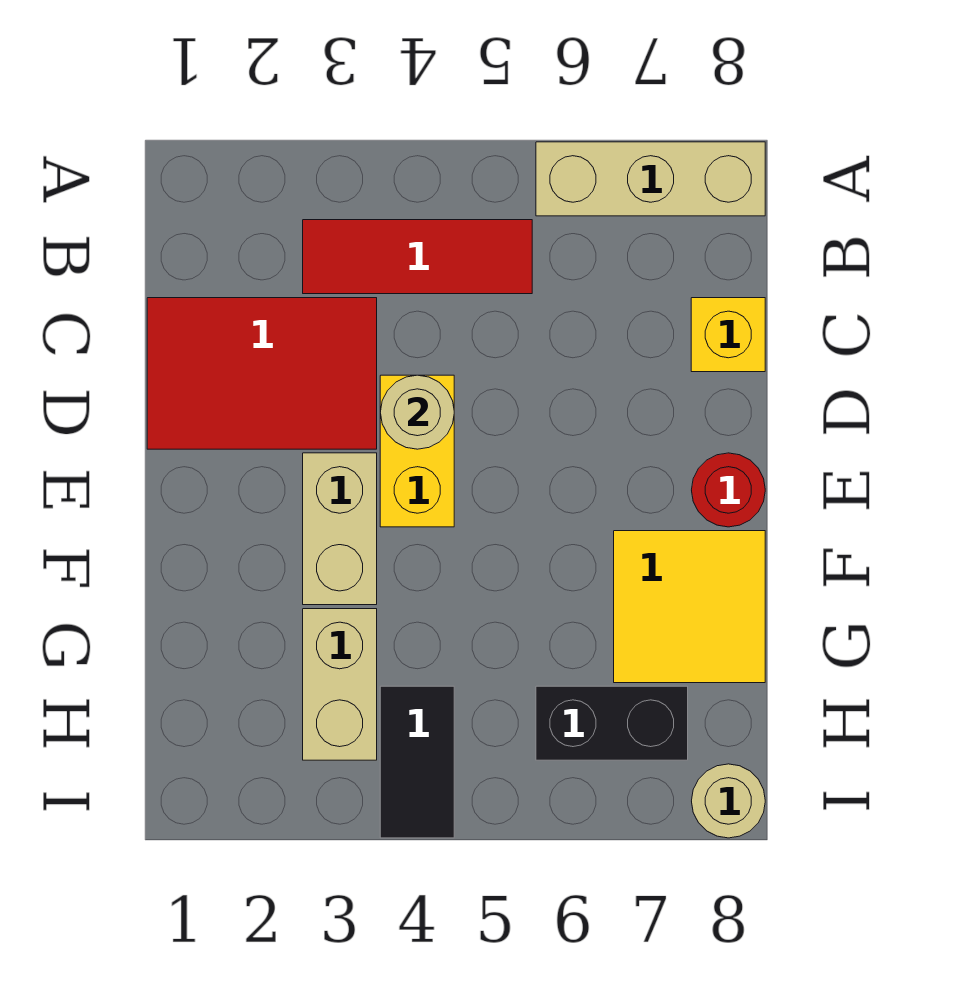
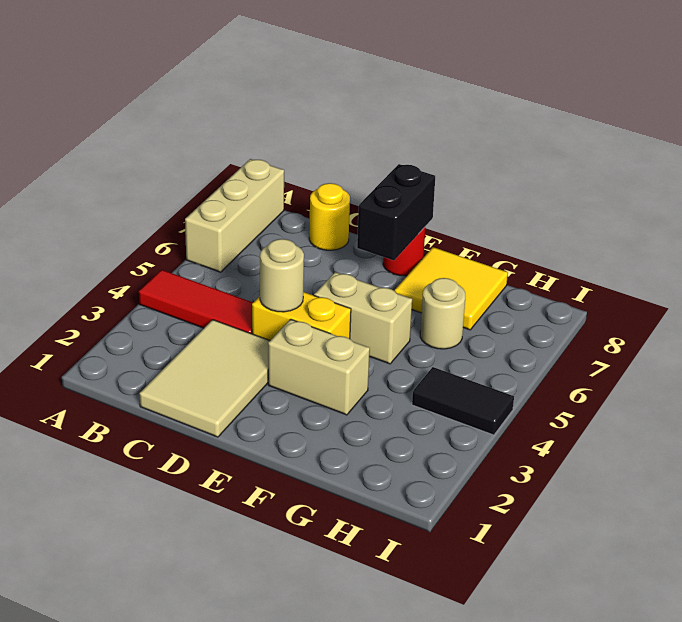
red 1x3 tile [303,220,532,294] -> red 1x3 tile turned to [139,270,253,334]
red 2x3 tile [147,298,377,449] -> tan 2x3 tile [139,320,270,437]
yellow 1x1 brick [691,298,765,372] -> yellow 1x1 round brick [309,183,350,250]
tan 1x2 brick [303,609,377,760] -> tan 1x2 brick moved to [314,272,412,364]
black 1x2 brick [536,686,688,760] -> black 1x2 brick moved to [357,164,435,260]
tan 1x1 round brick [692,764,765,838] -> tan 1x1 round brick moved to [420,278,465,349]

